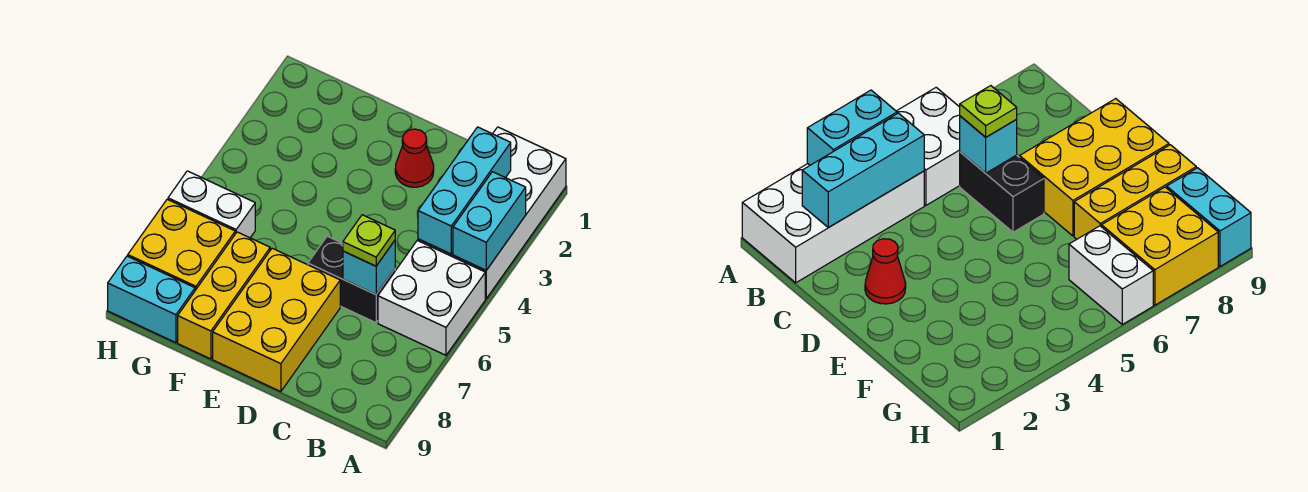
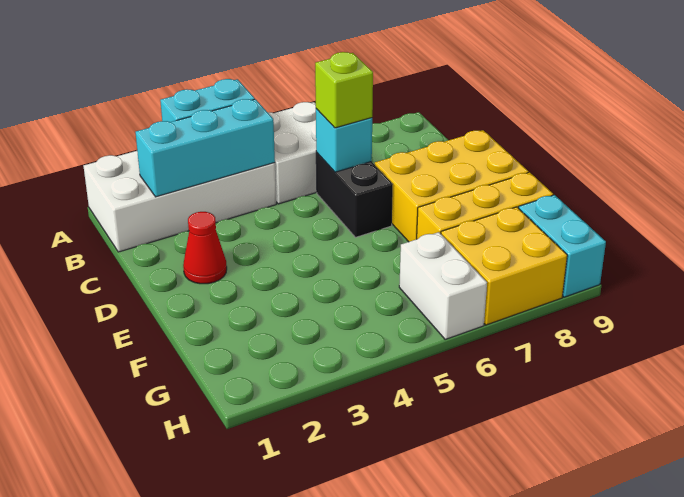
lime 1x1 plate [343,215,395,266] -> lime 1x1 brick [315,52,373,128]

